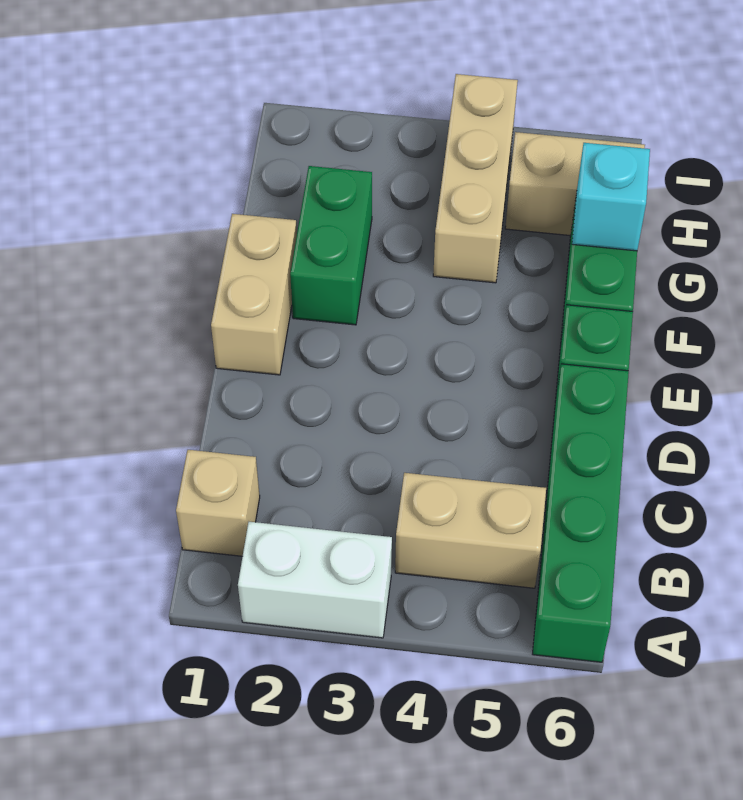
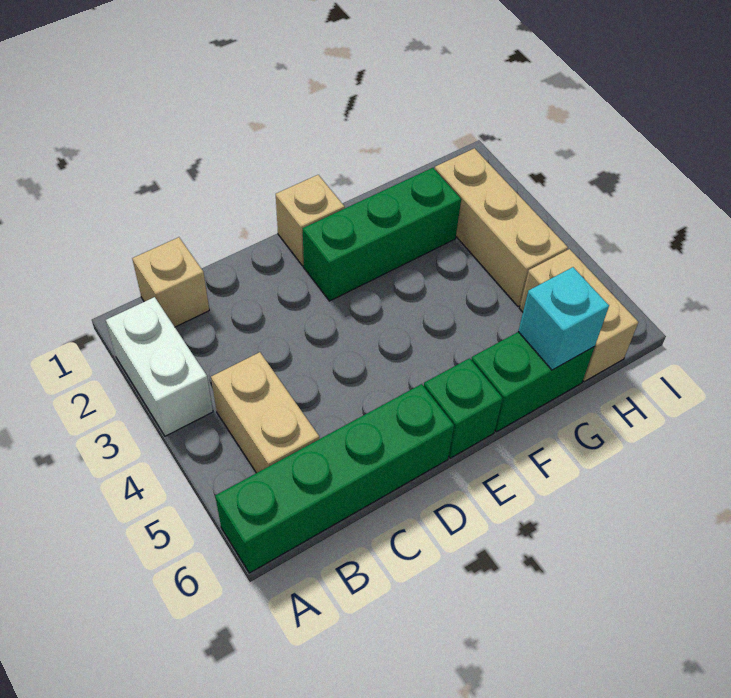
tan 1x2 brick [211,214,297,375] -> tan 1x1 brick [276,175,345,266]
green 1x2 brick [290,166,372,325] -> green 1x3 brick [303,168,461,301]
tan 1x3 brick [433,74,518,283] -> tan 1x3 brick turned to [435,148,568,307]

